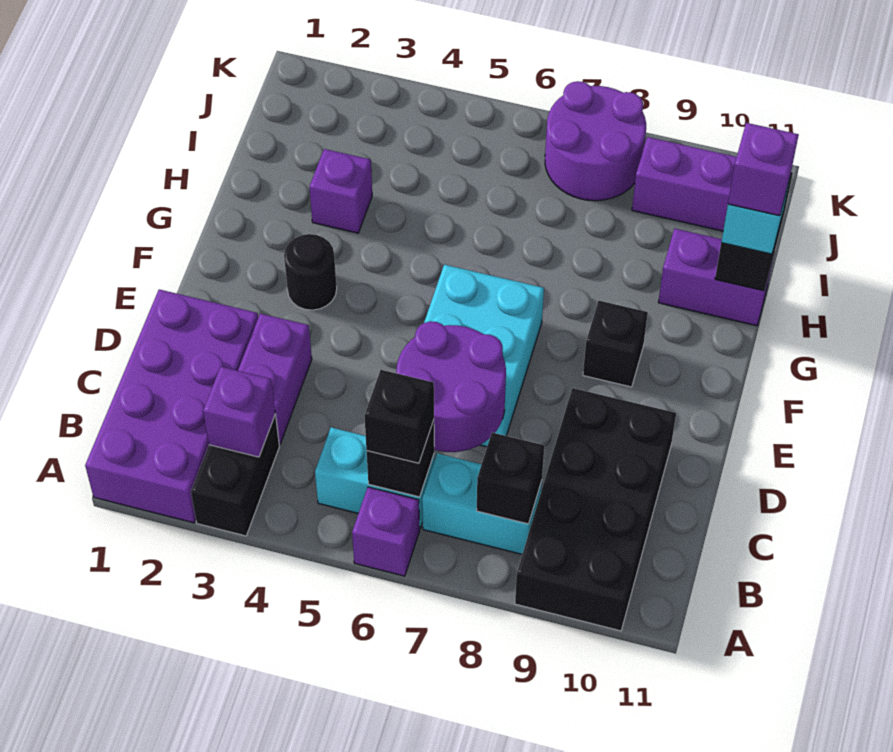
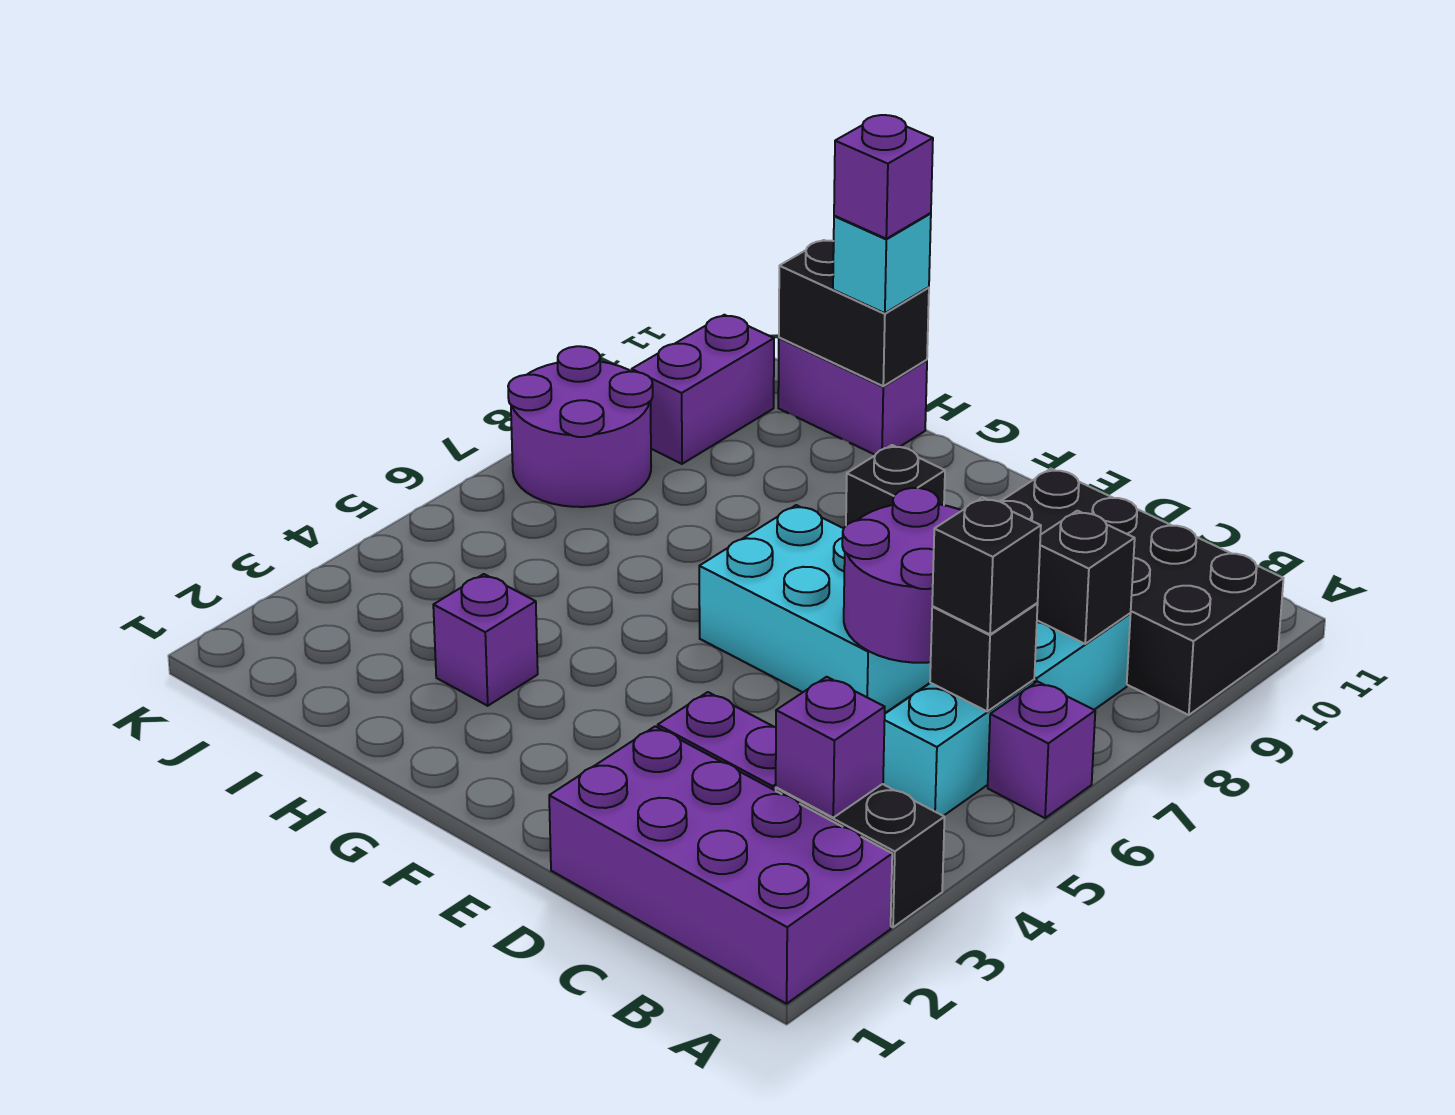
black 1x1 round brick [284,234,337,310] -> none
purple 1x2 brick [658,228,774,326] -> purple 1x2 brick turned to [778,338,927,455]

